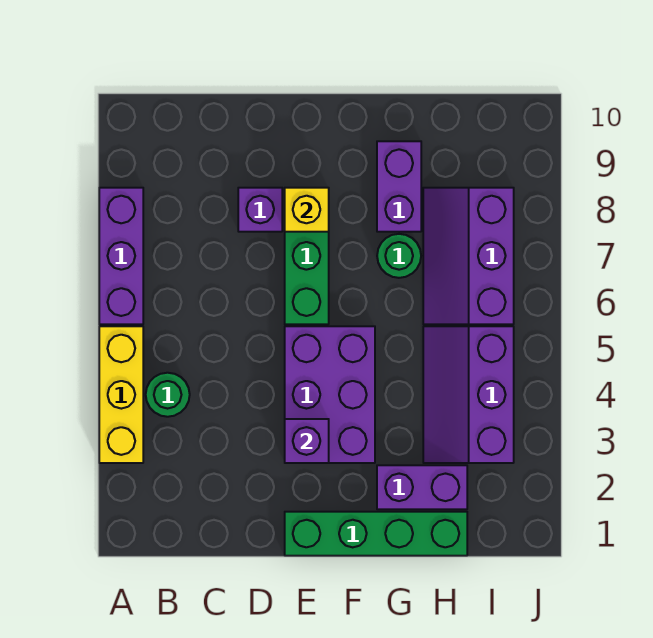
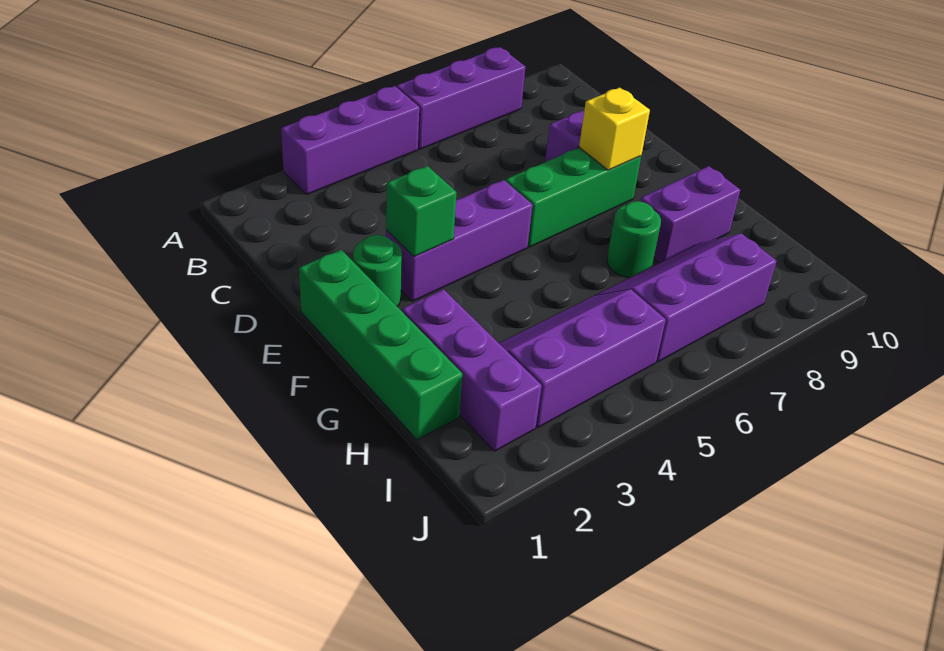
yellow 1x3 brick [99,326,143,463] -> purple 1x3 brick [281,86,419,195]
green 1x1 round brick [146,373,190,417] -> green 1x1 round brick moved to [353,235,402,306]
purple 2x3 brick [285,326,375,463] -> purple 1x3 brick [386,180,532,301]
purple 1x1 brick [285,419,329,463] -> green 1x1 brick [386,166,456,257]
purple 1x2 brick [377,465,467,509] -> purple 1x3 brick [402,289,542,451]

